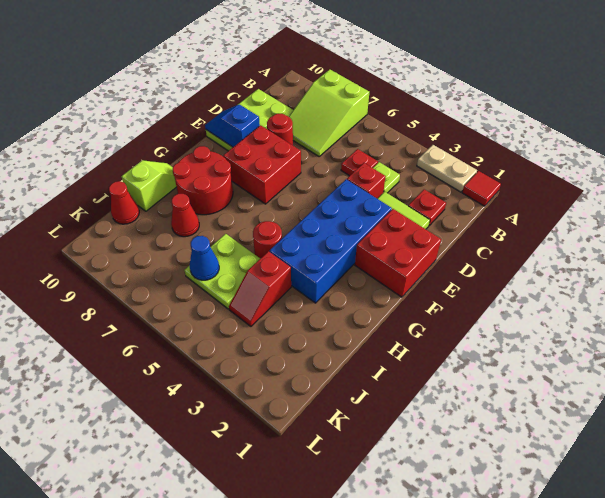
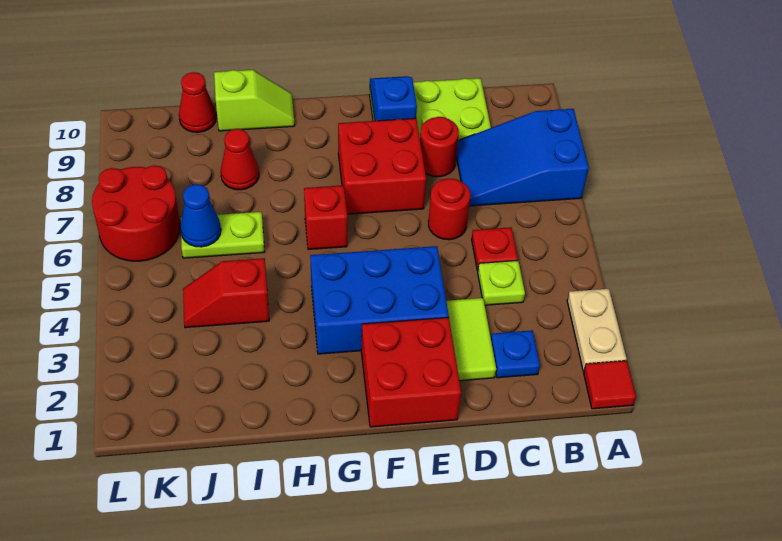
lime 2x3 slope [289,69,369,156] -> blue 2x3 slope [456,109,589,206]
red 1x1 plate [408,189,446,225] -> blue 1x1 plate [491,330,540,378]
red 1x1 brick [347,163,386,199] -> red 1x1 brick moved to [304,185,347,250]
blue 2x4 brick [270,179,392,303] -> blue 2x3 brick [310,246,449,354]
red 2x2 round brick [173,146,233,215] -> red 2x2 round brick moved to [92,165,180,261]
red 1x1 round brick [253,221,282,259] -> red 1x1 round brick moved to [428,179,470,240]
lime 2x2 plate [184,234,260,309] -> lime 1x2 plate [181,212,264,258]

